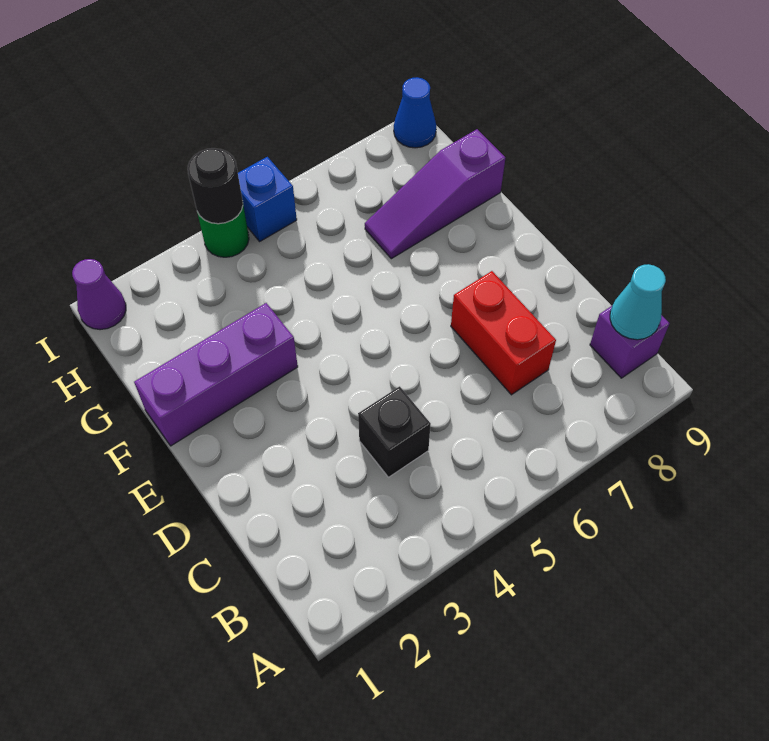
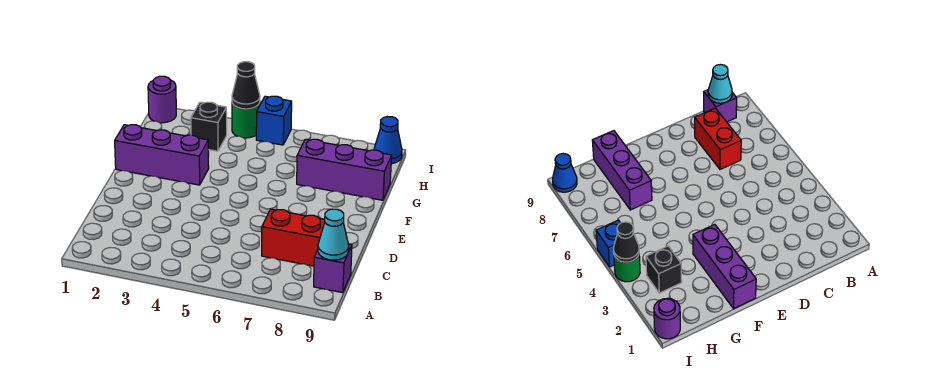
black 1x1 brick [358,386,431,477] -> black 1x1 brick moved to [191,102,227,151]
red 1x2 brick [451,271,556,395] -> red 1x2 brick turned to [262,209,325,266]
purple 1x3 slope [365,129,505,259] -> purple 1x3 brick [297,139,392,200]
purple 1x1 cone [72,259,126,330] -> purple 1x1 round brick [148,76,176,123]
black 1x1 round brick [188,148,243,224] -> black 1x1 cone [232,62,260,109]

